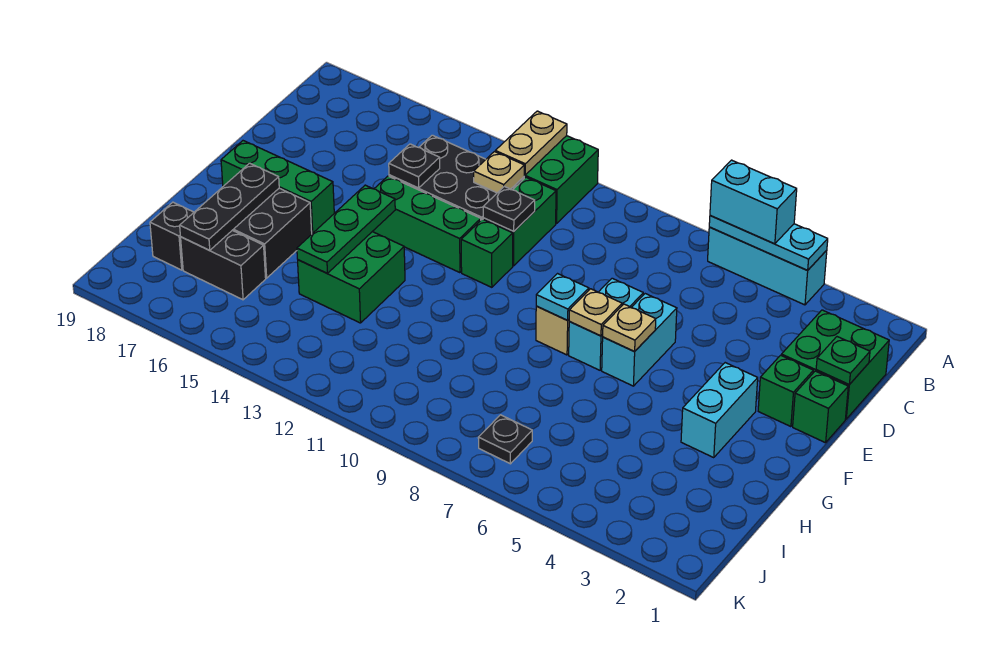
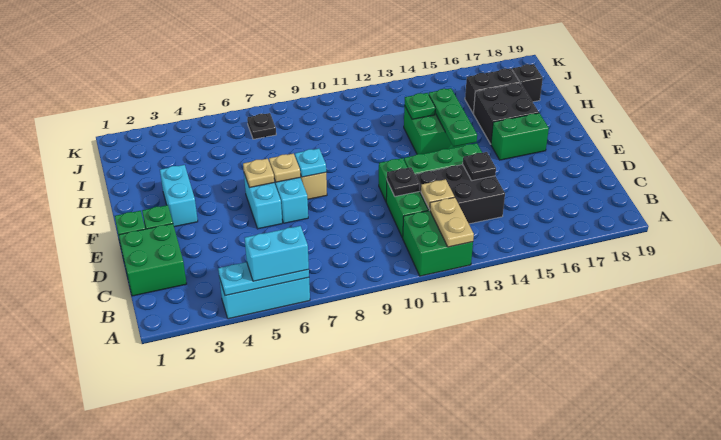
green 1x1 plate [816,337,870,385] -> green 1x1 plate moved to [405,93,435,119]
green 1x3 brick [221,141,334,234] -> green 1x2 brick [491,113,549,160]
black 1x3 plate [180,163,279,250] -> none

